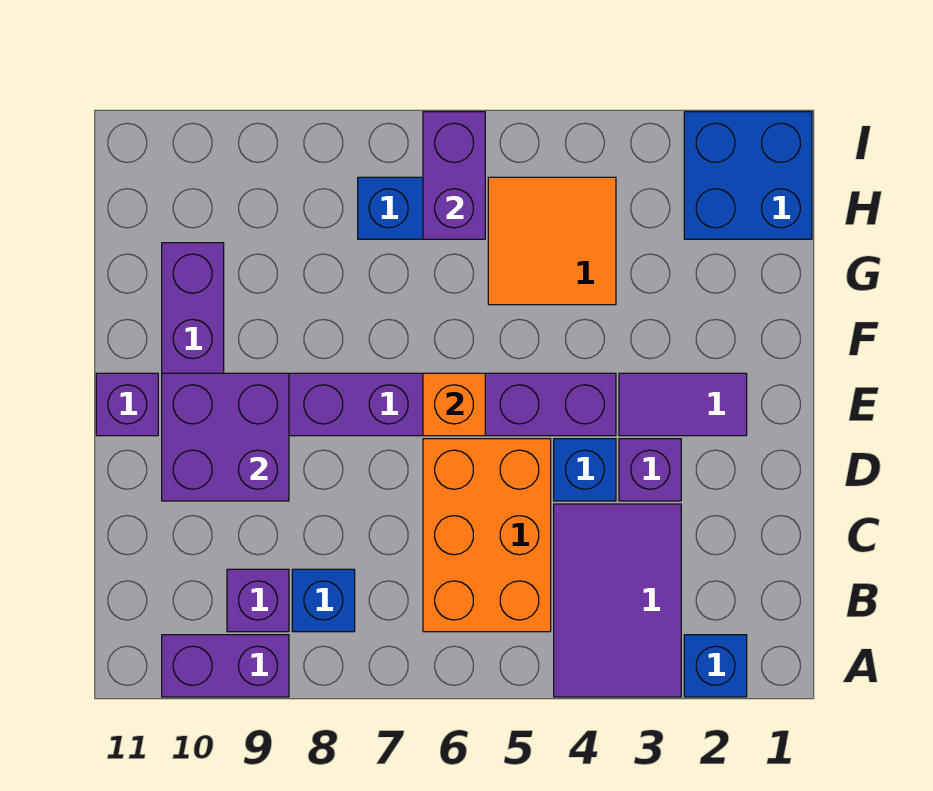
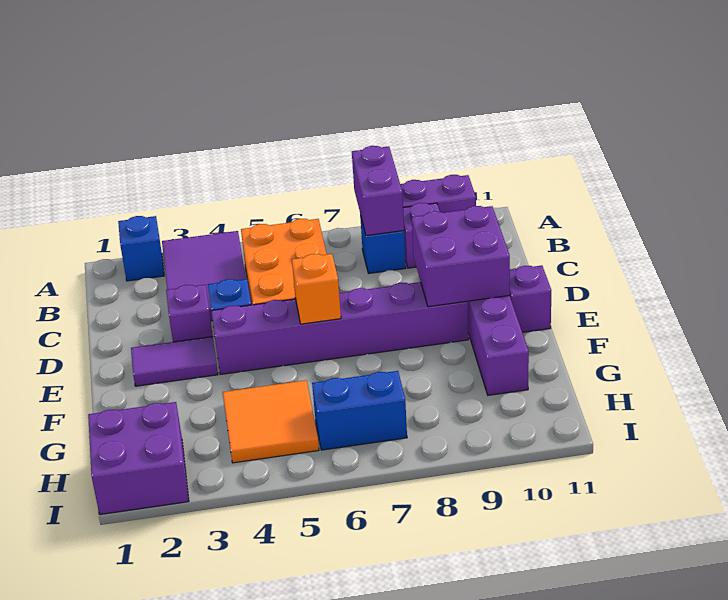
blue 2x2 brick [684,112,812,239] -> purple 2x2 brick [88,402,189,514]
purple 1x2 brick [423,112,485,239] -> purple 1x2 brick moved to [352,146,404,236]

